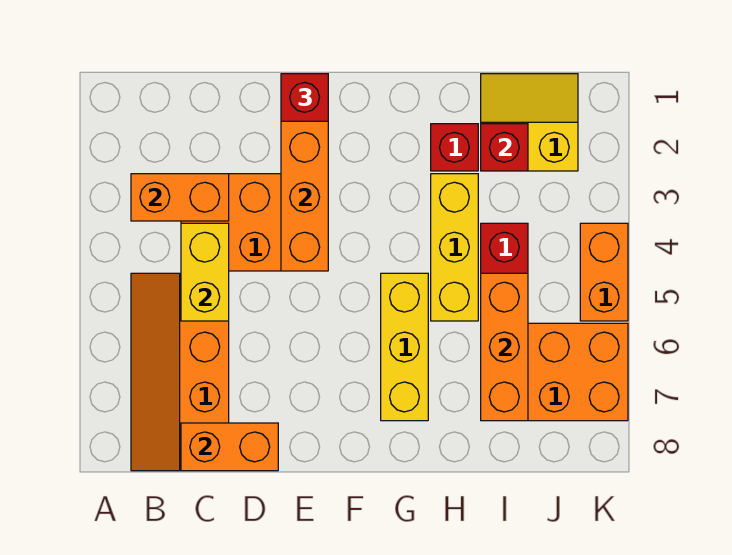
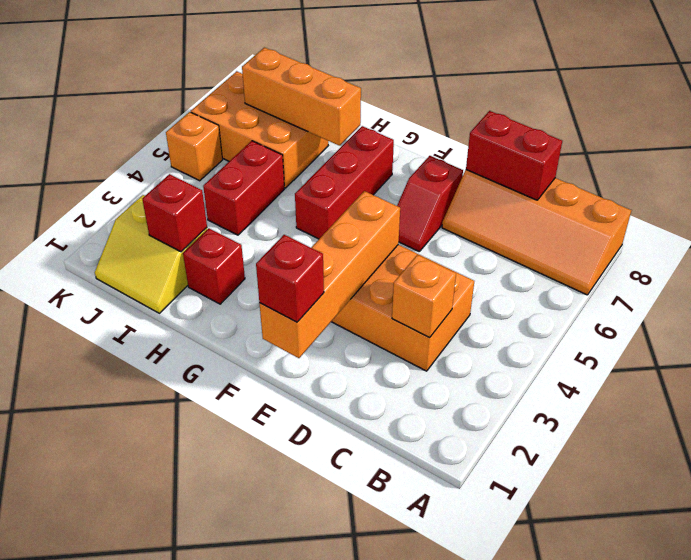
orange 1x2 brick [131,174,229,221] -> orange 1x1 brick [392,255,456,338]
orange 2x4 slope [131,273,229,471] -> orange 2x4 slope turned to [442,170,631,295]
yellow 1x2 brick [181,223,229,321] -> none
orange 1x2 brick [181,423,278,471] -> red 1x2 brick [466,111,562,200]
none -> red 1x2 slope [397,156,463,251]
yellow 1x3 brick [381,273,428,421] -> red 1x3 brick [295,126,394,239]
yellow 1x3 brick [431,174,478,321] -> none
orange 1x3 brick [481,273,528,421] -> orange 1x3 brick turned to [242,48,361,146]
orange 1x2 brick [580,223,628,321] -> orange 1x1 brick [166,112,223,181]

